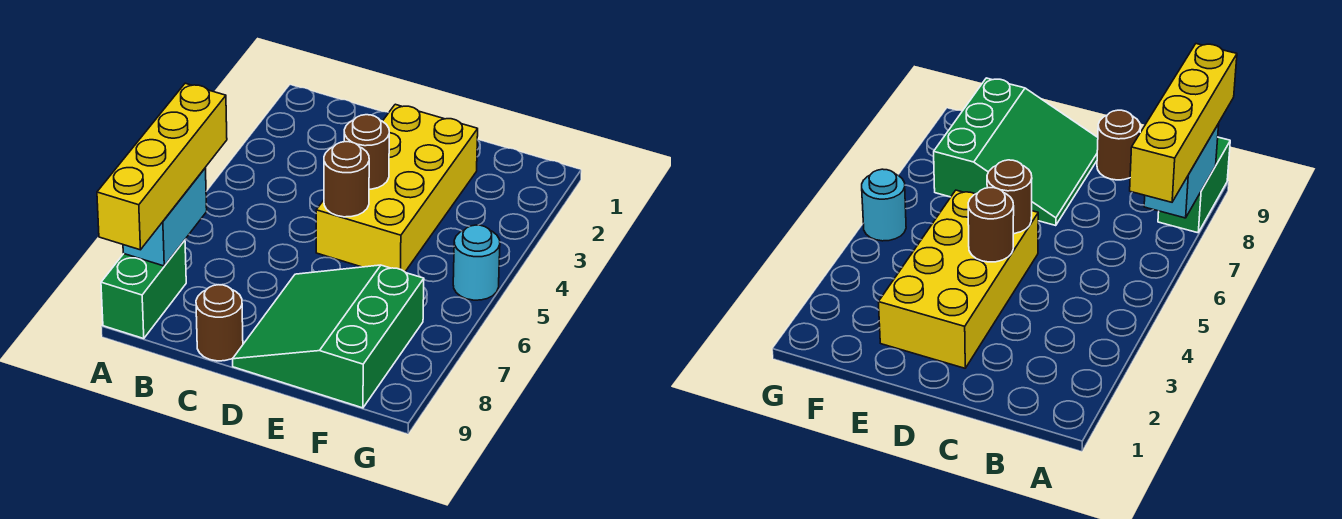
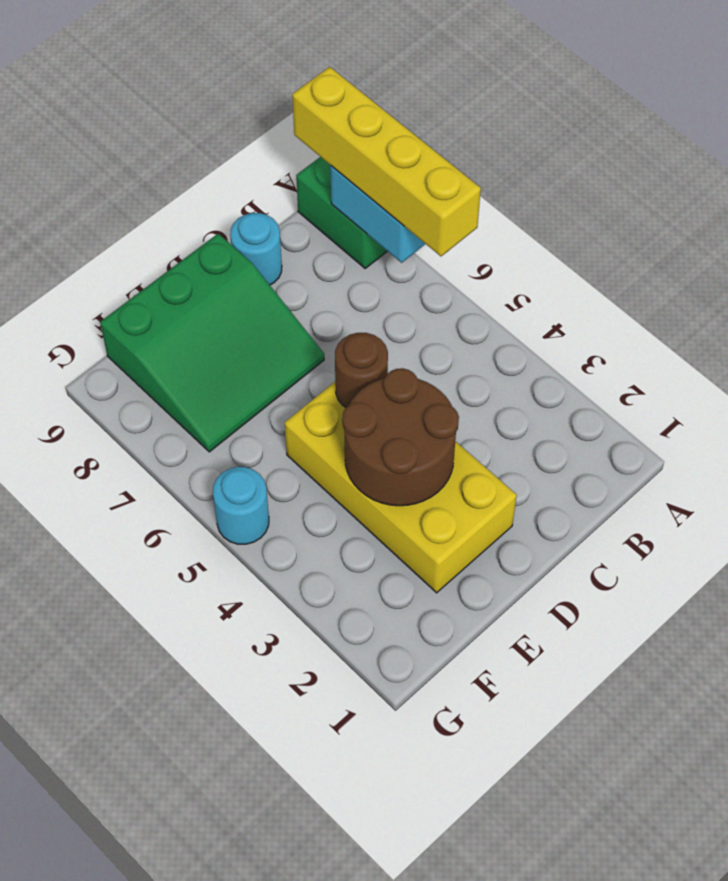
brown 1x1 round brick [196,285,243,361] -> cyan 1x1 round brick [230,213,282,285]
brown 1x1 round brick [344,115,389,189] -> brown 2x2 round brick [342,368,459,506]
green 3x3 slope [233,265,424,408] -> green 3x3 slope turned to [100,234,324,452]

